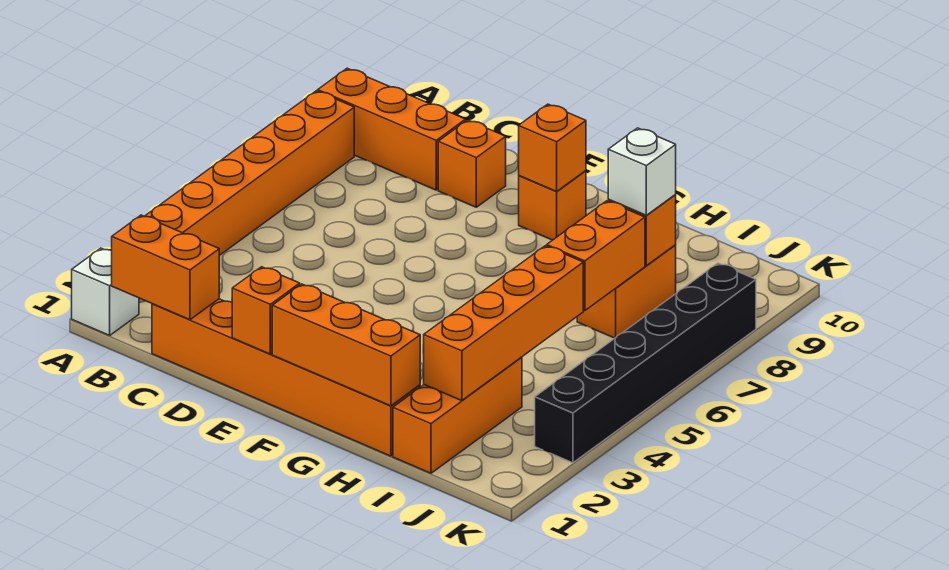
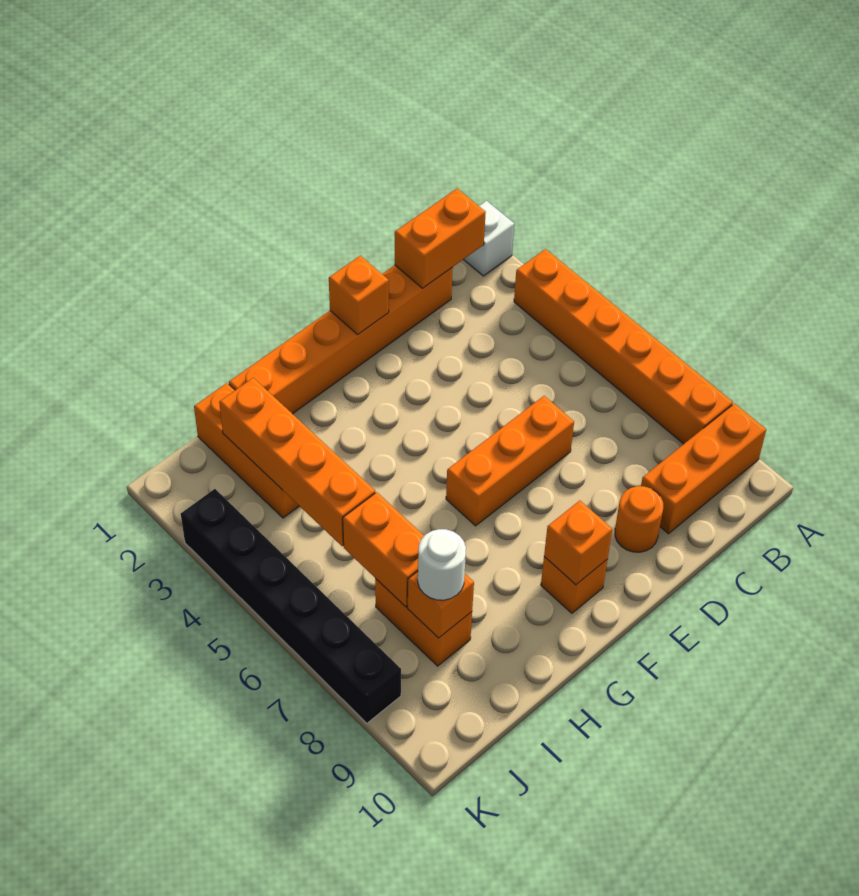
orange 1x1 brick [438,120,506,207] -> orange 1x1 round brick [615,486,663,552]
orange 1x3 brick [272,284,420,406] -> orange 1x3 brick moved to [446,396,574,526]
white 1x1 brick [608,128,676,215] -> white 1x1 round brick [418,529,466,600]

